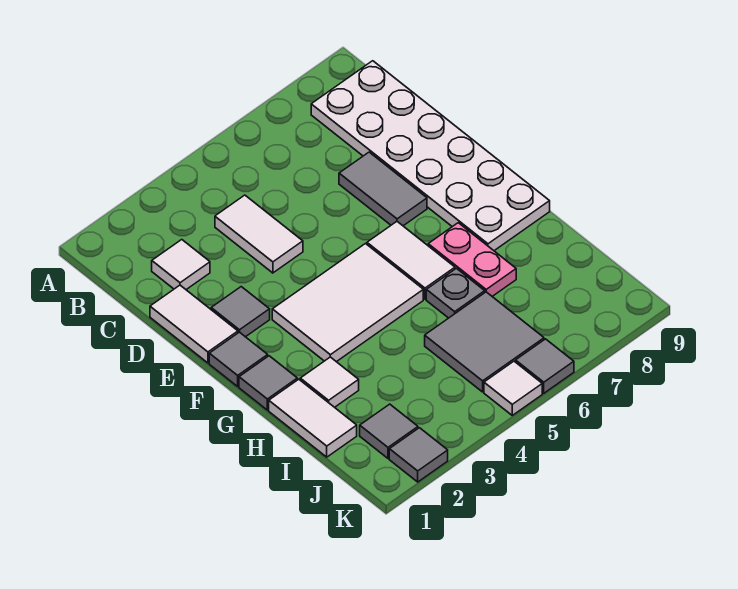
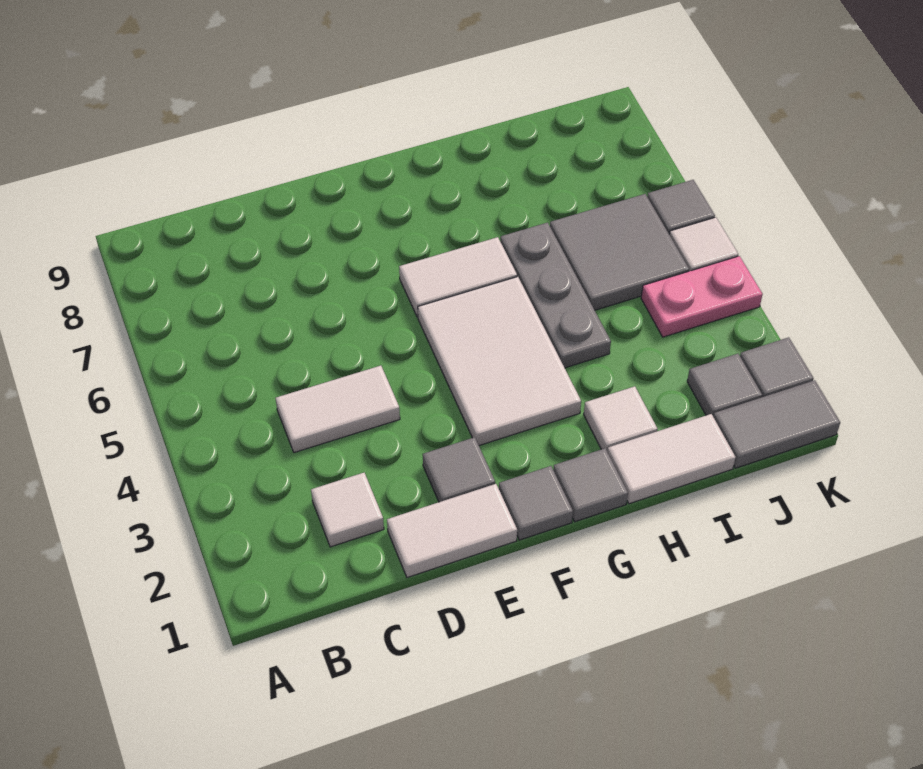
white 2x6 plate [311,61,550,251] -> none
grey 1x2 tile [339,152,427,226] -> grey 1x2 tile moved to [713,380,840,468]
pink 1x2 plate [428,223,516,296] -> pink 1x2 plate moved to [641,256,763,337]
grey 1x1 plate [426,268,485,318] -> grey 1x3 plate [500,223,611,368]

